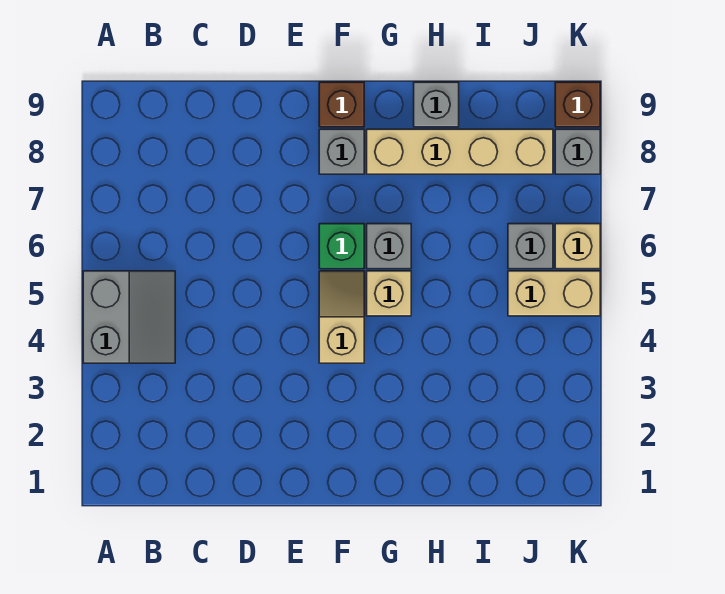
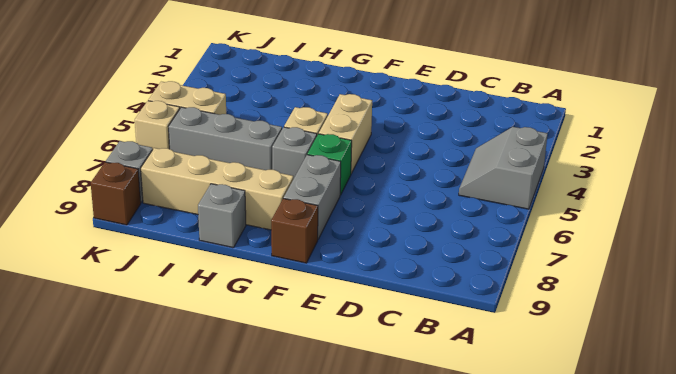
tan 1x2 slope [319,271,364,363] -> tan 1x2 brick [319,94,372,173]
grey 1x1 brick [319,129,364,174] -> grey 1x2 brick [284,155,341,239]
grey 1x1 brick [508,224,553,269] -> grey 1x3 brick [169,107,282,170]

